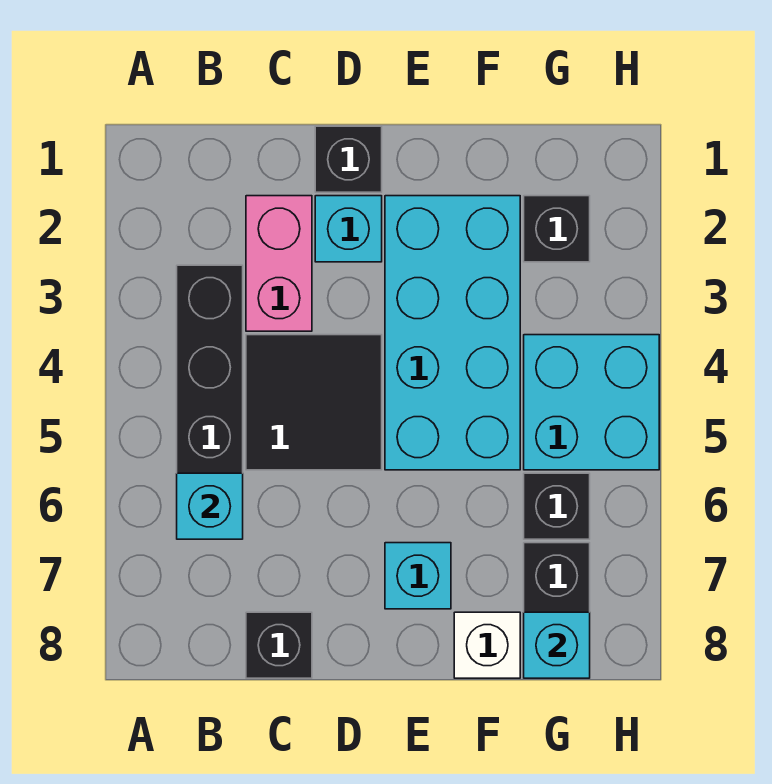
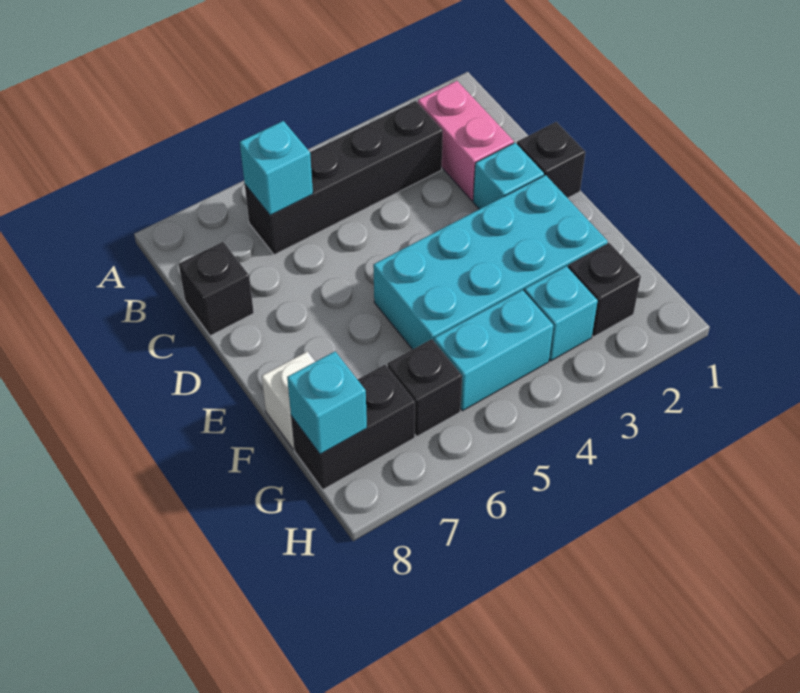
pink 1x2 brick [246,196,312,331] -> pink 1x2 brick turned to [418,81,514,200]
black 2x2 tile [246,335,382,470] -> none
cyan 1x1 brick [385,543,451,609] -> cyan 1x1 brick moved to [524,266,598,361]
cyan 2x2 brick [524,335,659,470] -> cyan 1x2 brick [434,290,553,411]

